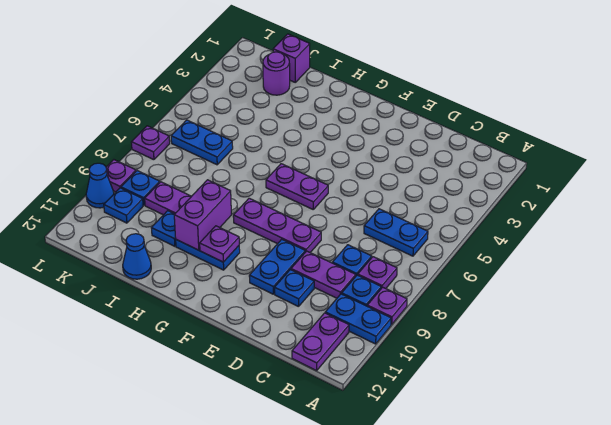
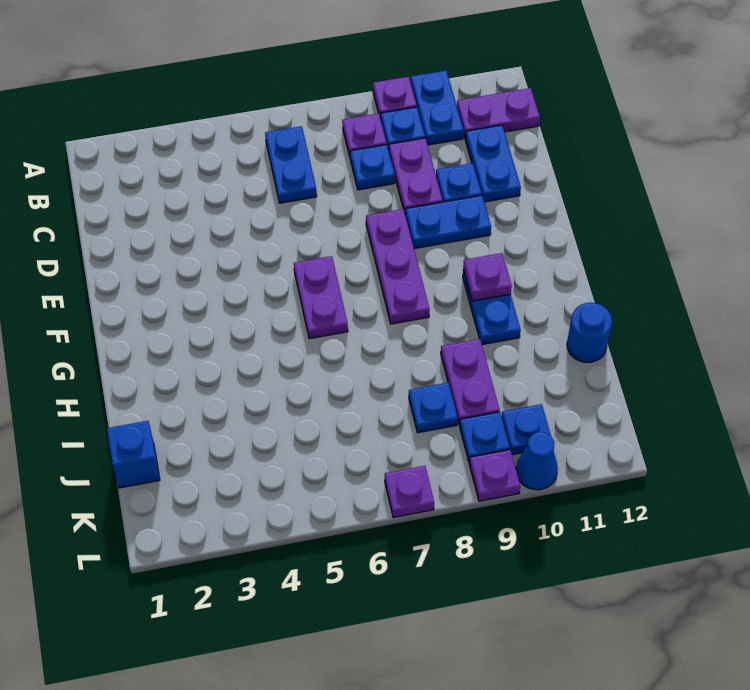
purple 1x2 brick [174,180,231,250] -> none
blue 1x1 plate [152,211,176,246] -> blue 1x1 plate moved to [409,383,458,433]
blue 1x1 cone [123,234,151,279] -> blue 1x1 round brick [567,303,612,362]
purple 1x1 brick [273,34,310,82] -> blue 1x1 brick [107,421,160,488]
purple 1x1 round brick [263,52,290,95] -> none
blue 1x2 plate [171,120,233,165] -> blue 1x2 plate moved to [465,125,521,202]

